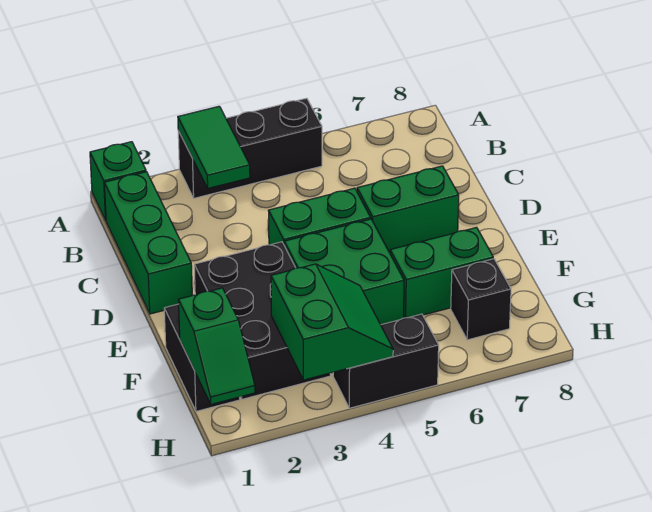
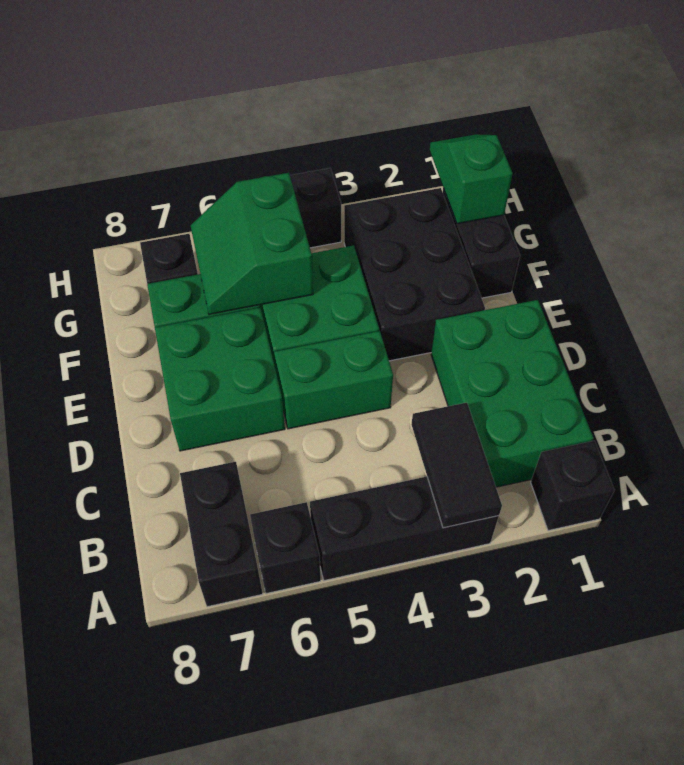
green 1x1 brick [90,142,146,220] -> black 1x1 brick [531,441,614,531]
green 1x2 tile [178,106,250,188] -> black 1x2 tile [411,403,502,528]
none -> black 1x1 brick [250,502,321,594]
none -> black 1x2 brick [180,462,263,607]
green 1x3 brick [104,172,192,314] -> green 2x3 brick [431,300,594,487]
green 1x2 brick [357,166,459,252] -> green 2x2 brick [155,307,285,451]
green 2x2 slope [271,264,393,380] -> green 2x2 slope moved to [191,173,313,315]

